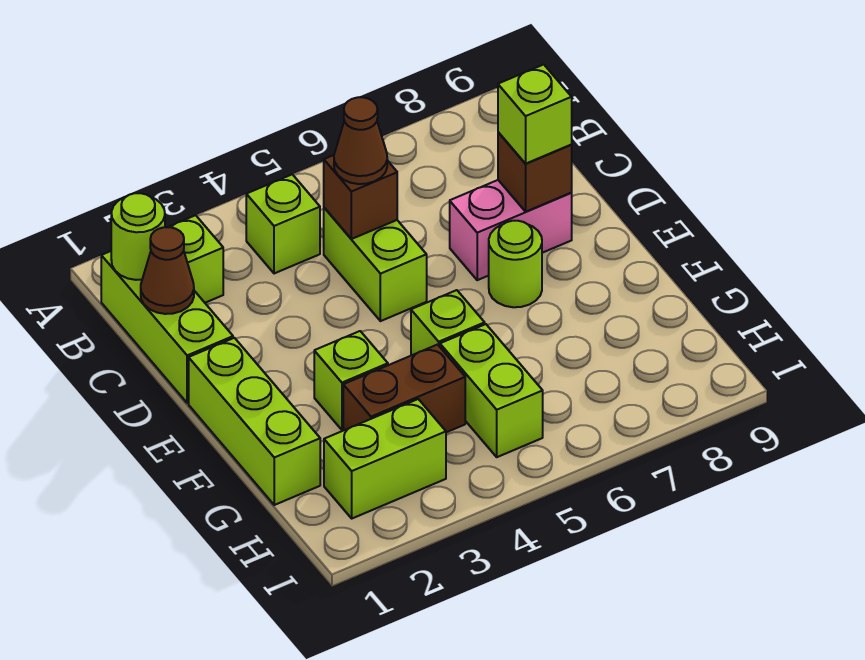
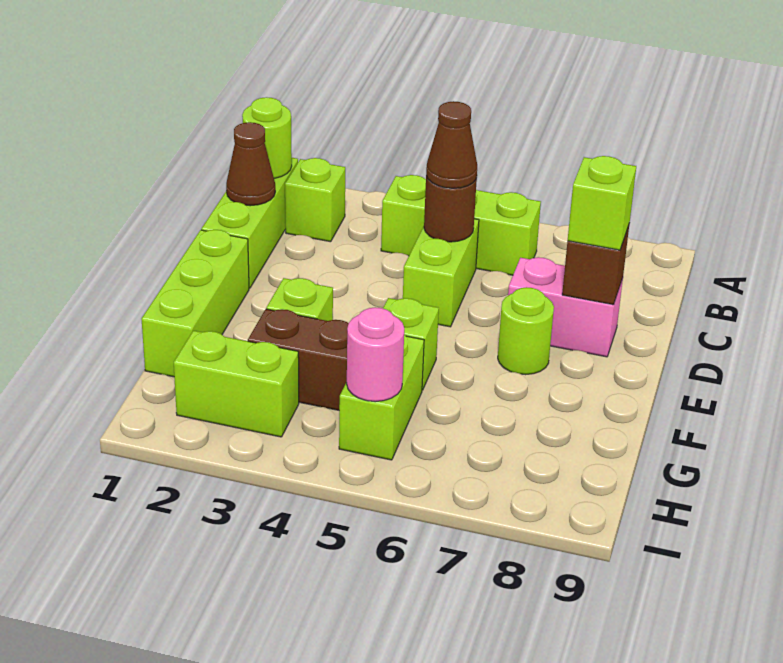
lime 1x1 brick [246,174,320,274] -> lime 1x3 brick [381,175,541,275]
brown 1x1 brick [324,155,397,239] -> brown 1x1 round brick [424,176,477,242]
none -> pink 1x1 round brick [347,307,404,402]

